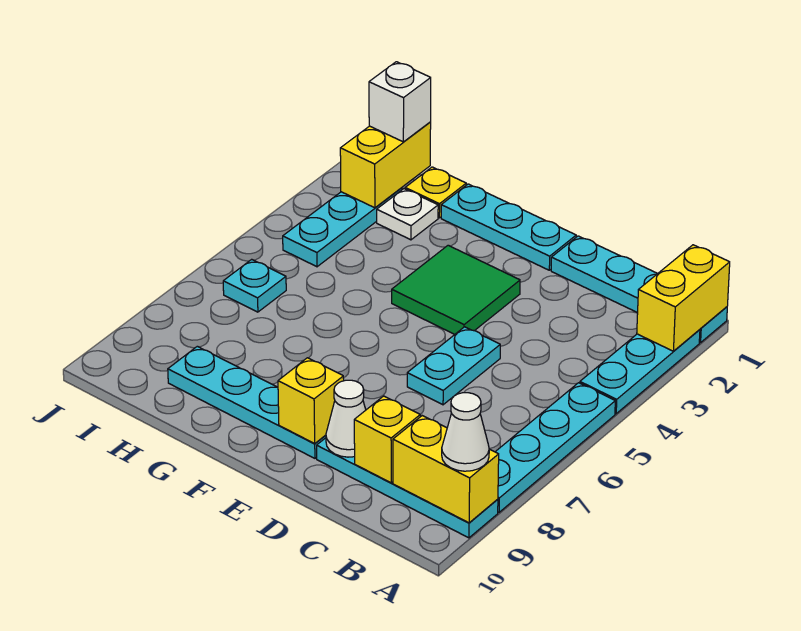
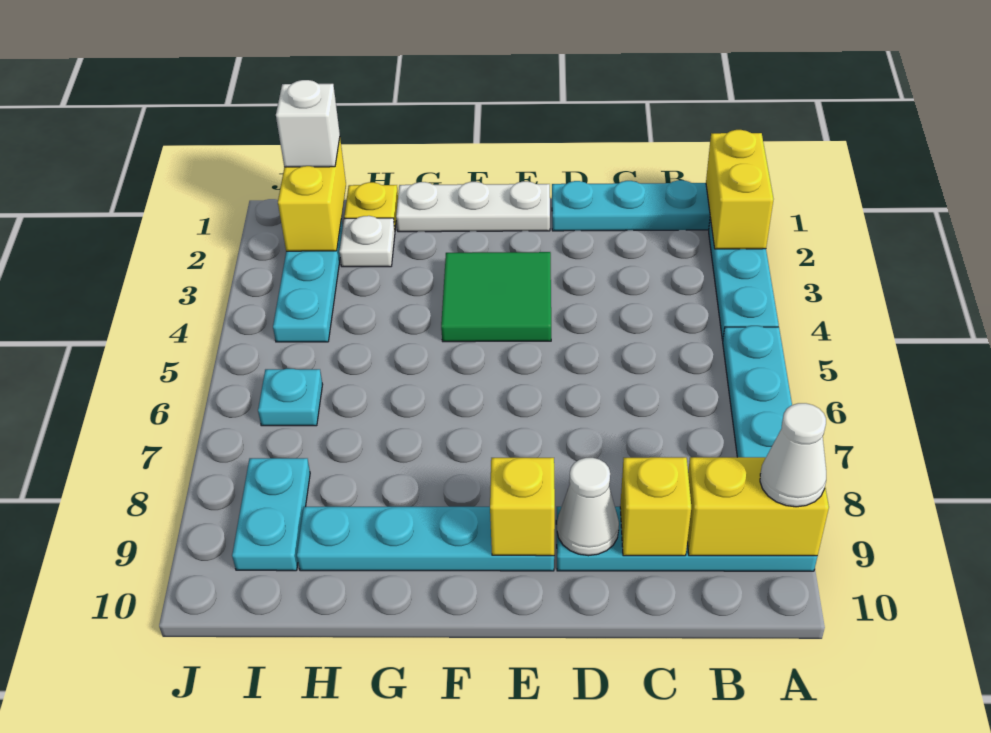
cyan 1x2 plate [407,327,500,405] -> cyan 1x2 plate moved to [232,458,310,571]
cyan 1x3 plate [441,184,576,270] -> white 1x3 plate [396,181,550,232]

